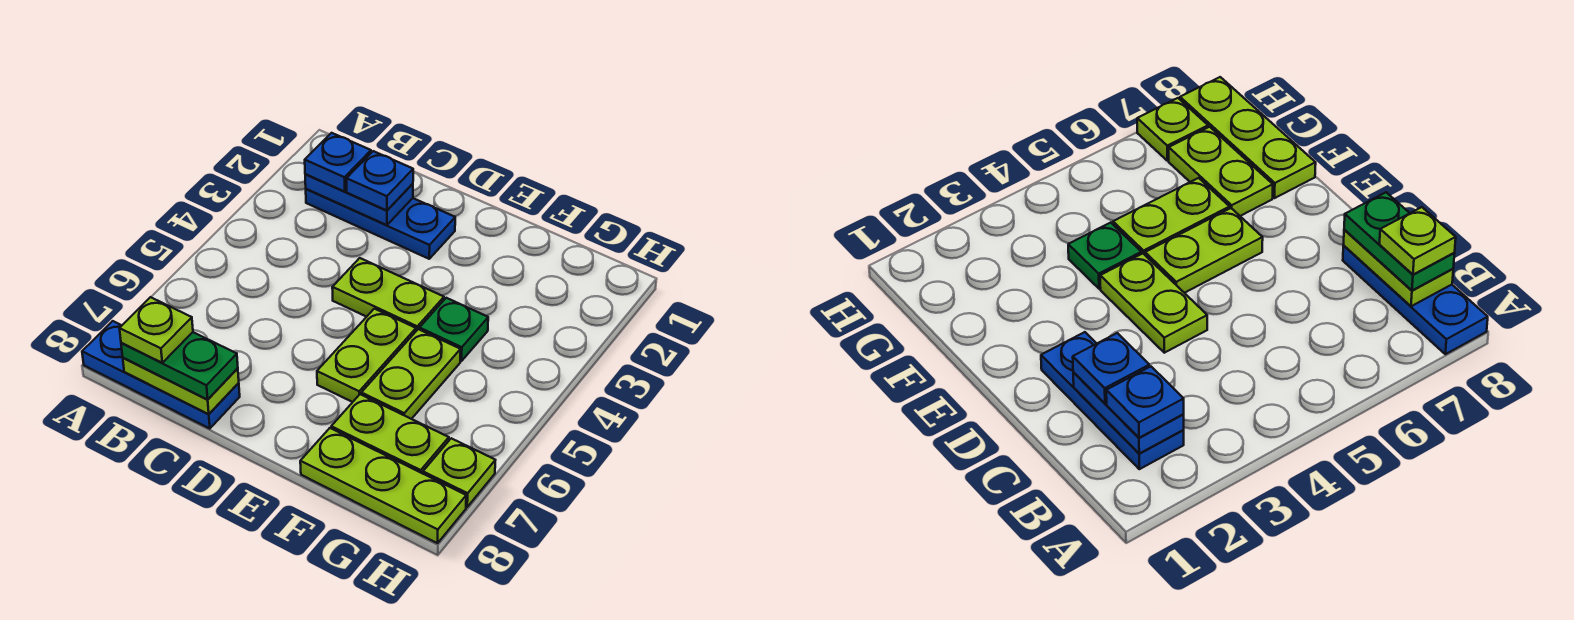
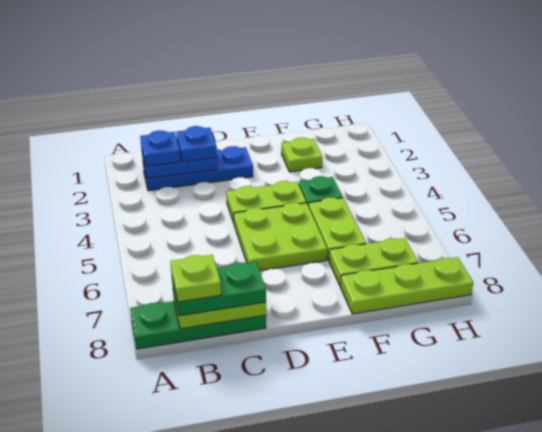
blue 1x3 plate [82,321,240,429] -> green 1x3 plate [130,301,266,349]
lime 1x2 plate [317,309,416,402] -> lime 2x2 plate [234,203,327,271]
lime 1x1 plate [423,438,495,507] -> lime 1x1 plate moved to [281,138,322,172]

